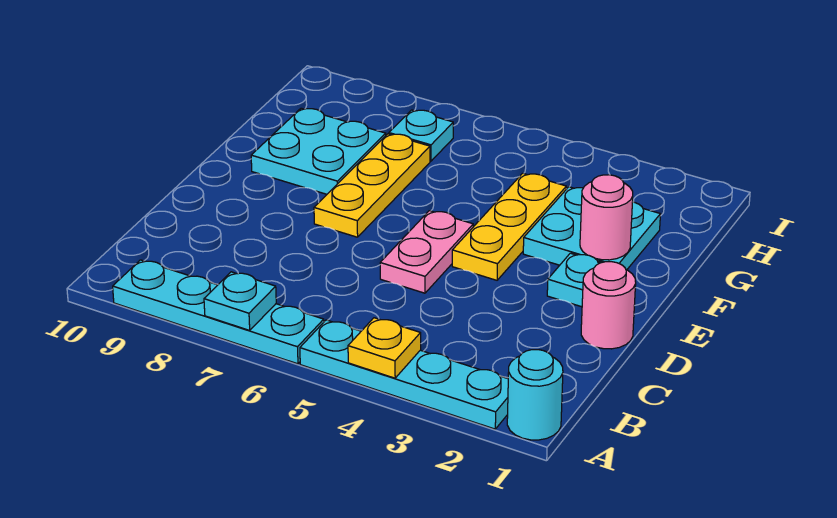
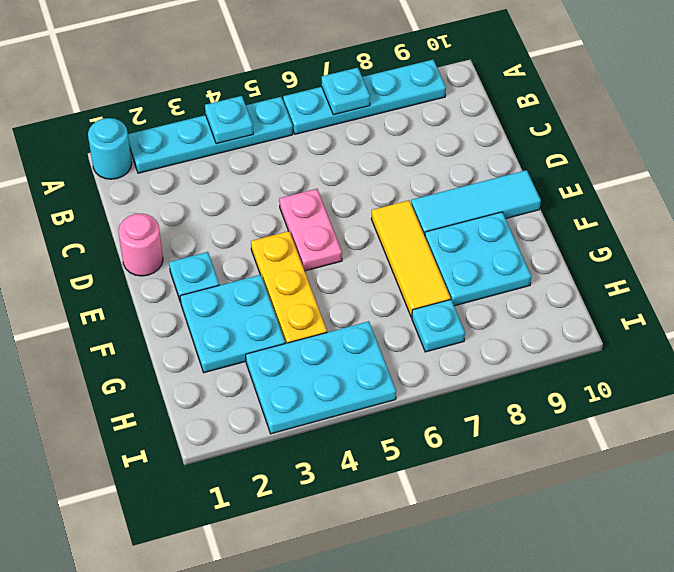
yellow 1x1 plate [348,318,421,378] -> cyan 1x1 plate [205,96,253,144]
yellow 1x3 plate [314,134,430,237] -> yellow 1x3 tile [371,200,451,317]
none -> cyan 1x3 tile [411,170,541,235]
pink 1x1 round brick [580,175,633,260] -> none
none -> cyan 2x3 plate [246,321,396,434]

